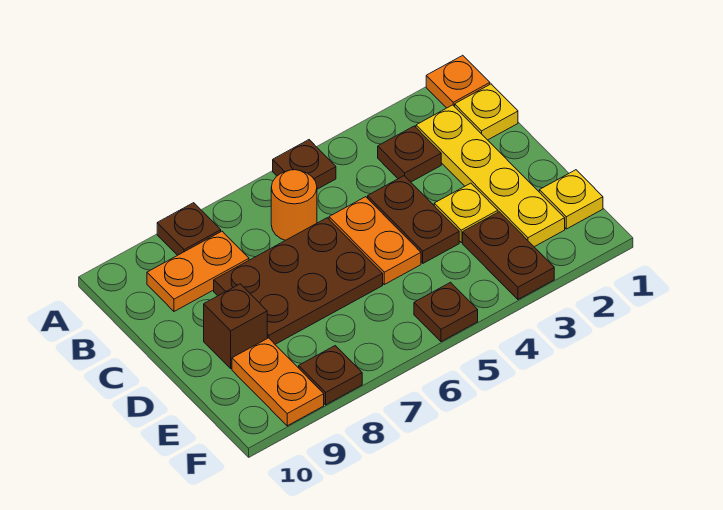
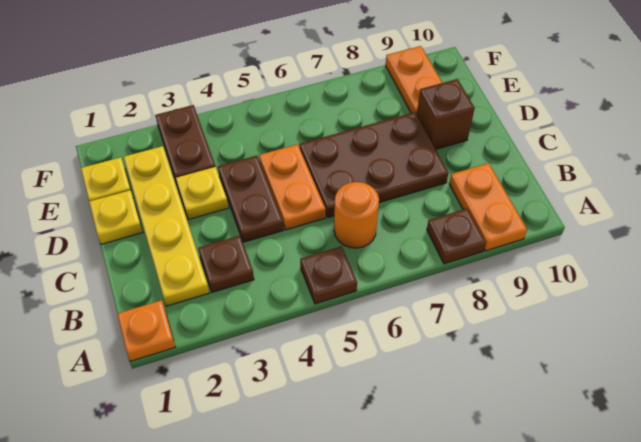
yellow 1x1 plate [455,84,518,140] -> yellow 1x1 plate moved to [89,190,143,244]
orange 1x2 plate [147,231,249,311] -> orange 1x2 plate turned to [449,163,527,251]
brown 1x1 plate [414,282,478,342] -> none
brown 1x1 plate [299,346,362,405] -> none

